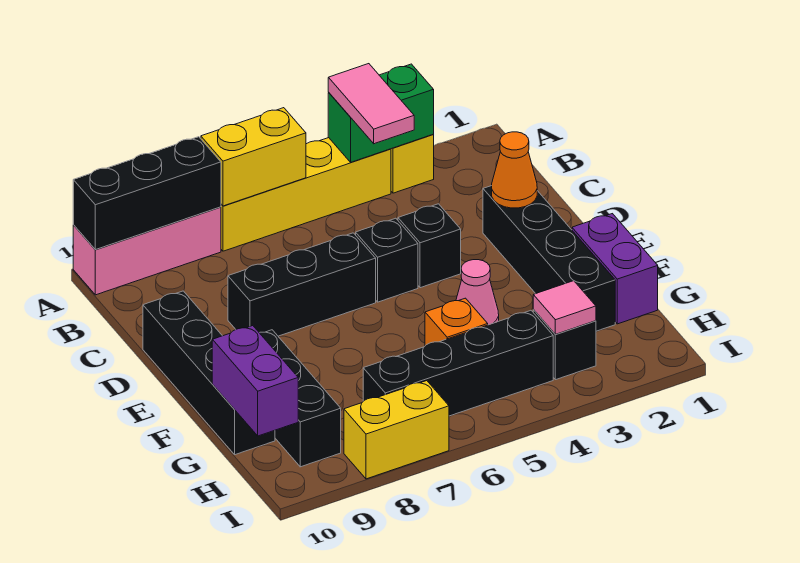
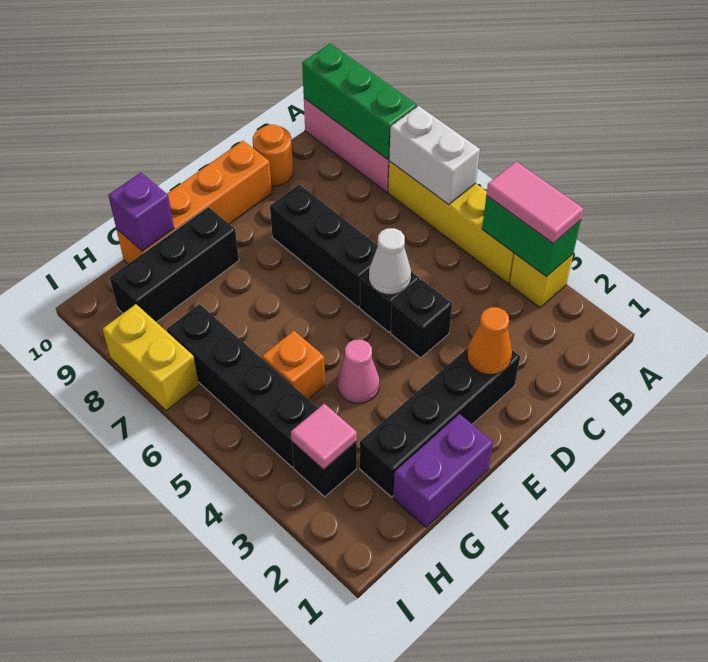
pink 1x2 tile [328,64,414,144] -> pink 1x2 tile turned to [486,161,583,243]
yellow 1x2 brick [201,108,306,206] -> white 1x2 brick [389,106,480,205]
black 1x3 brick [73,137,221,250] -> green 1x3 brick [302,44,417,159]
none -> orange 1x1 round brick [253,125,293,186]
none -> white 1x1 cone [369,228,411,294]
black 1x4 brick [143,291,275,455] -> orange 1x4 brick [116,141,272,264]
purple 1x2 brick [212,326,298,436] -> purple 1x1 brick [108,173,174,251]

